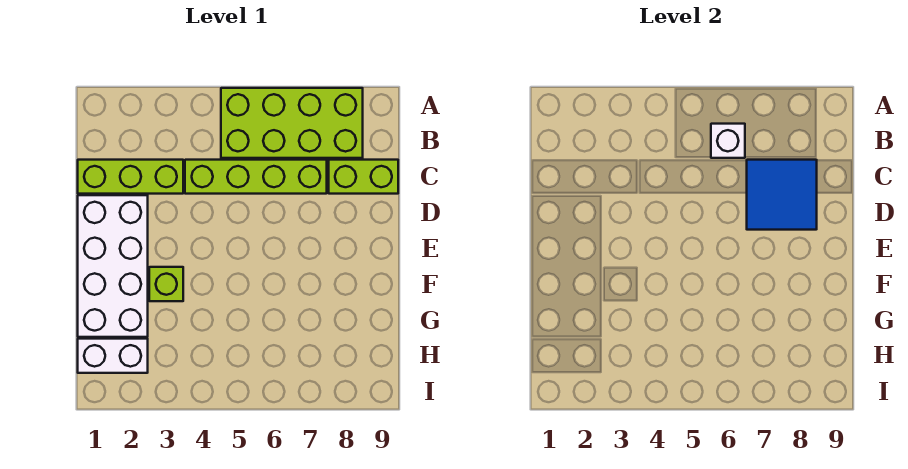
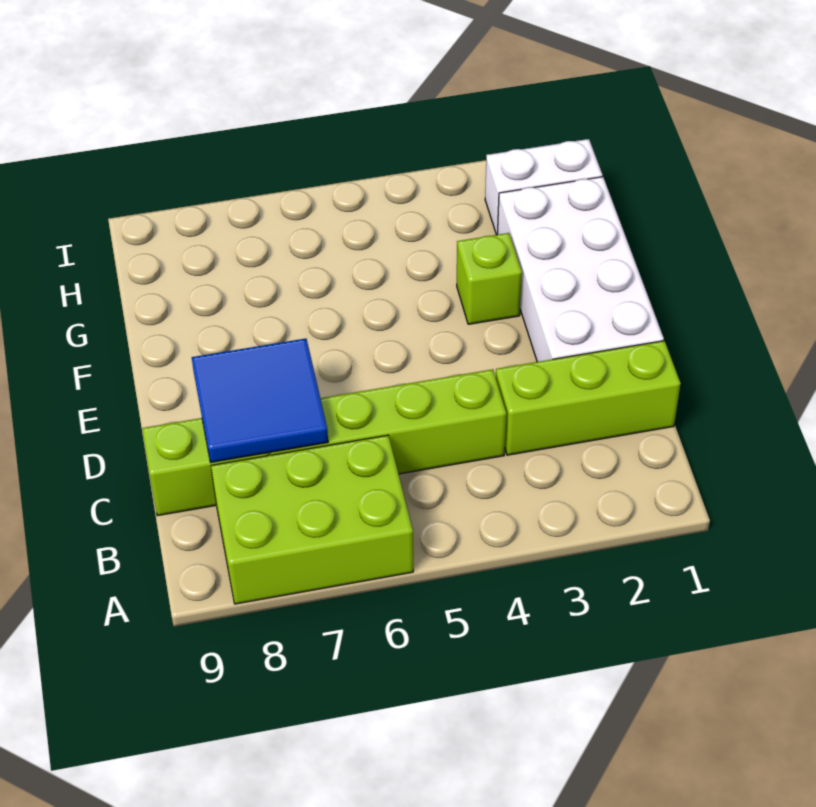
lime 2x4 brick [221,88,363,158] -> lime 2x3 brick [211,435,413,604]
white 1x1 brick [711,124,745,158] -> none

